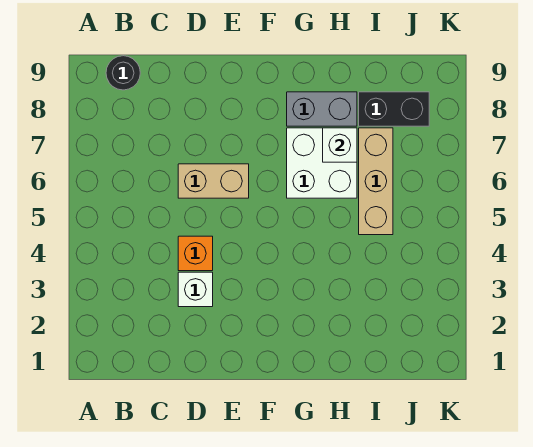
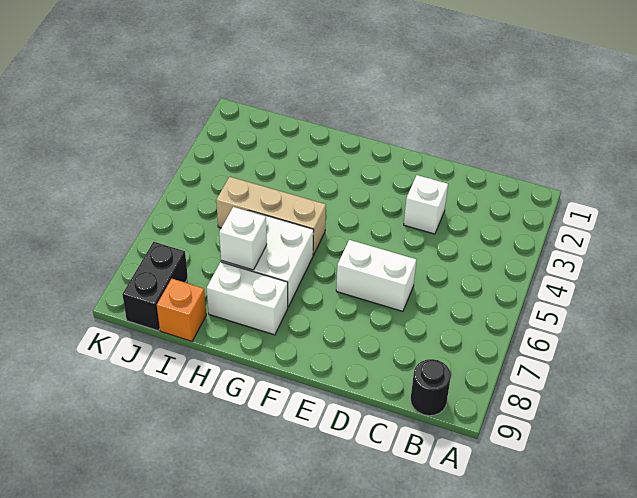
orange 1x1 brick [178,236,213,271] -> orange 1x1 brick moved to [157,279,206,341]
tan 1x2 brick [178,164,249,198] -> white 1x2 brick [336,240,416,311]
grey 1x2 brick [287,92,357,126] -> white 1x2 brick [207,262,288,335]
tan 1x3 brick [359,128,393,235] -> tan 1x3 brick turned to [216,177,326,255]
black 1x2 brick [359,92,429,126] -> black 1x2 brick turned to [122,242,188,331]

